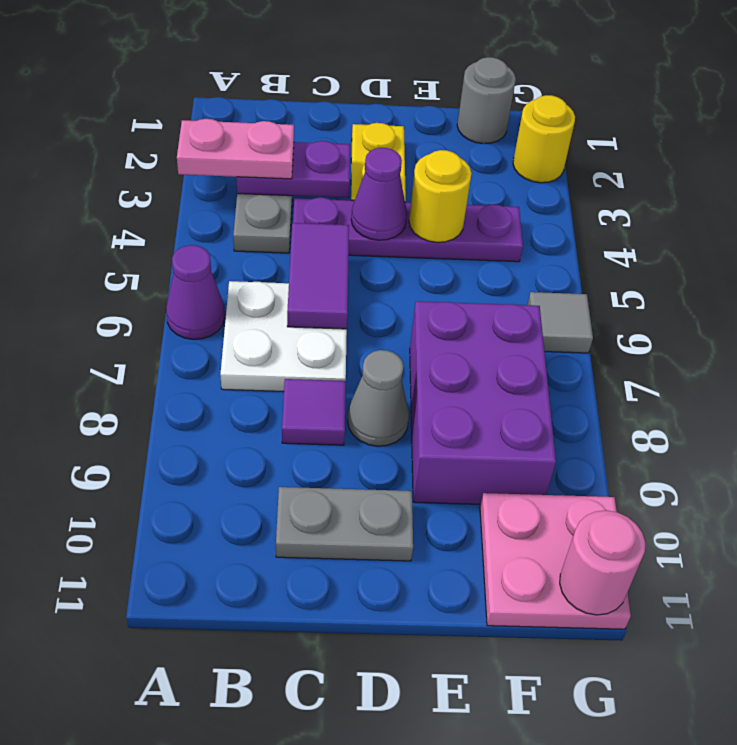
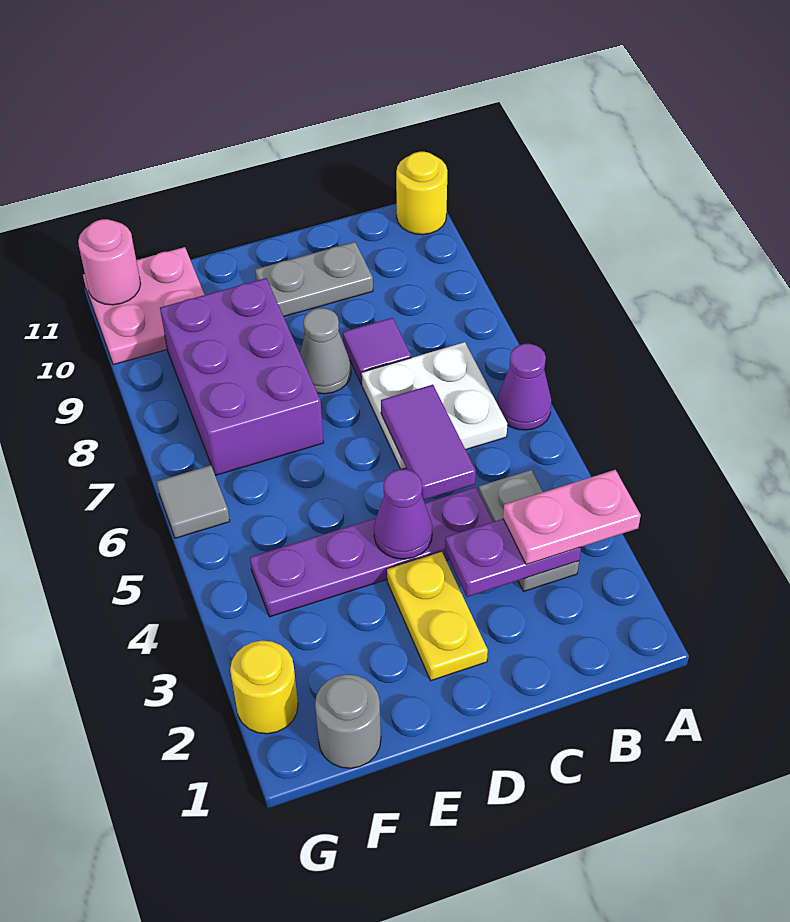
yellow 1x1 round brick [409,150,472,242] -> yellow 1x1 round brick moved to [396,152,447,235]

